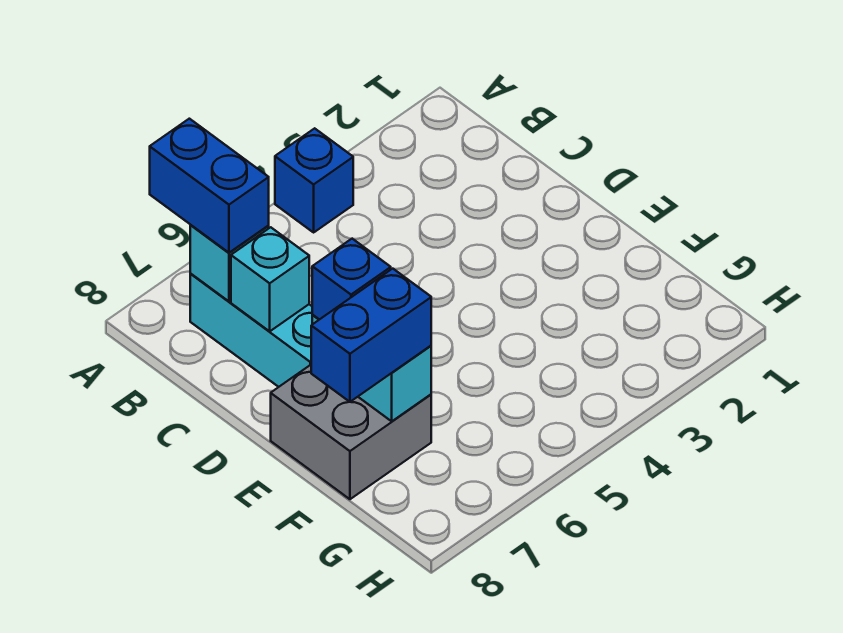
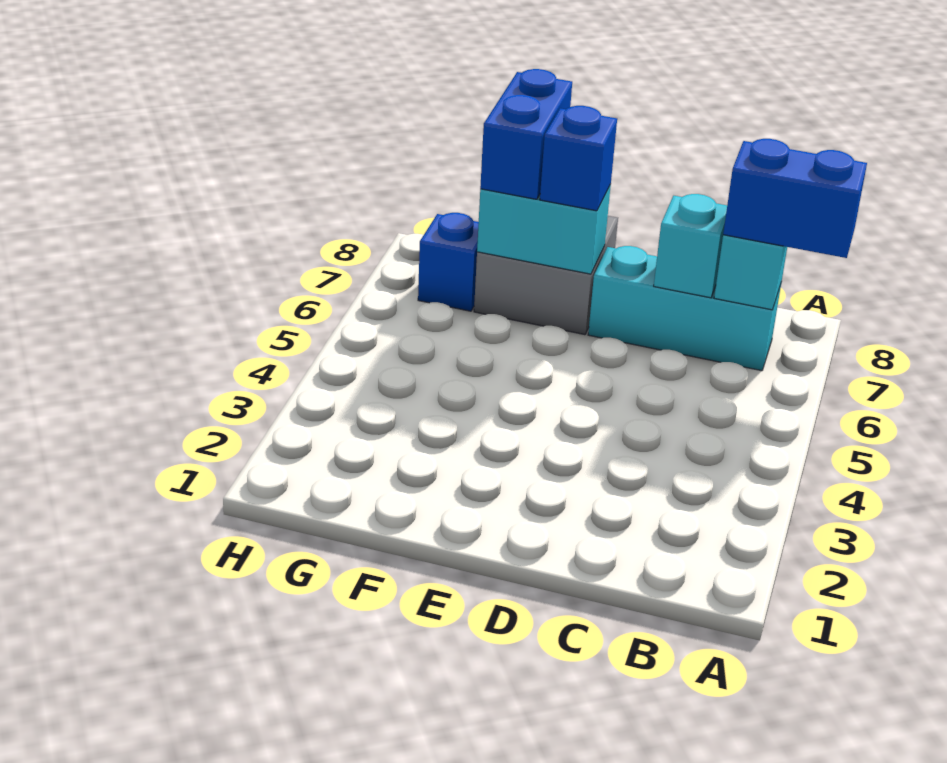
blue 1x1 brick [275,128,353,232] -> blue 1x1 brick moved to [418,213,479,311]

